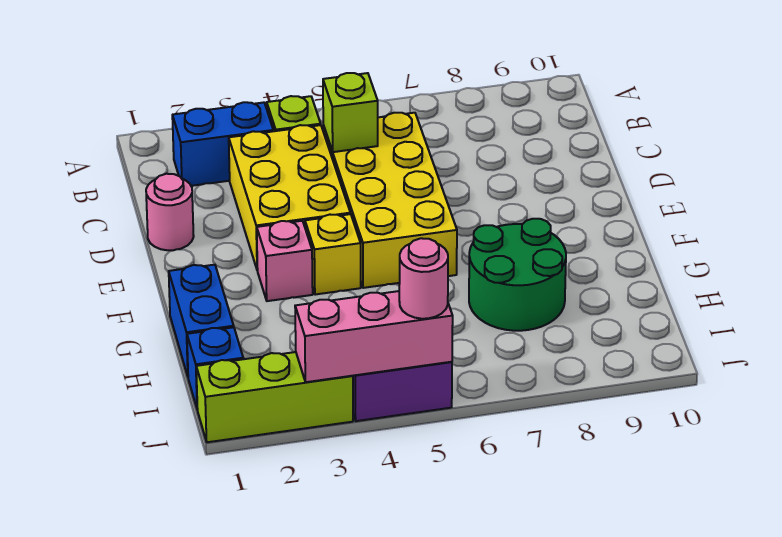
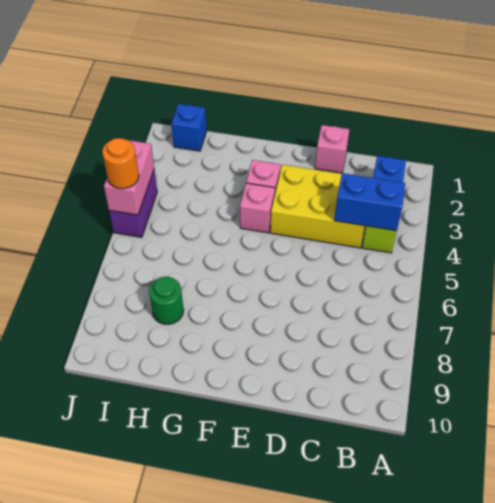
yellow 2x4 brick [323,113,457,288] -> none
lime 1x1 brick [323,73,378,152] -> none
pink 1x1 round brick [146,174,194,250] -> pink 1x1 brick [315,125,349,173]
yellow 1x1 brick [305,214,361,295] -> pink 1x1 brick [240,183,275,233]
blue 1x2 brick [169,265,234,376] -> blue 1x2 brick moved to [334,173,405,231]
green 2x2 round brick [469,219,566,331] -> green 1x1 round brick [149,277,184,324]
lime 1x3 brick [196,352,353,442] -> none
pink 1x3 brick [295,291,453,382] -> pink 1x2 brick [104,140,154,215]
pink 1x1 round brick [399,238,448,319] -> orange 1x1 round brick [102,138,139,189]

